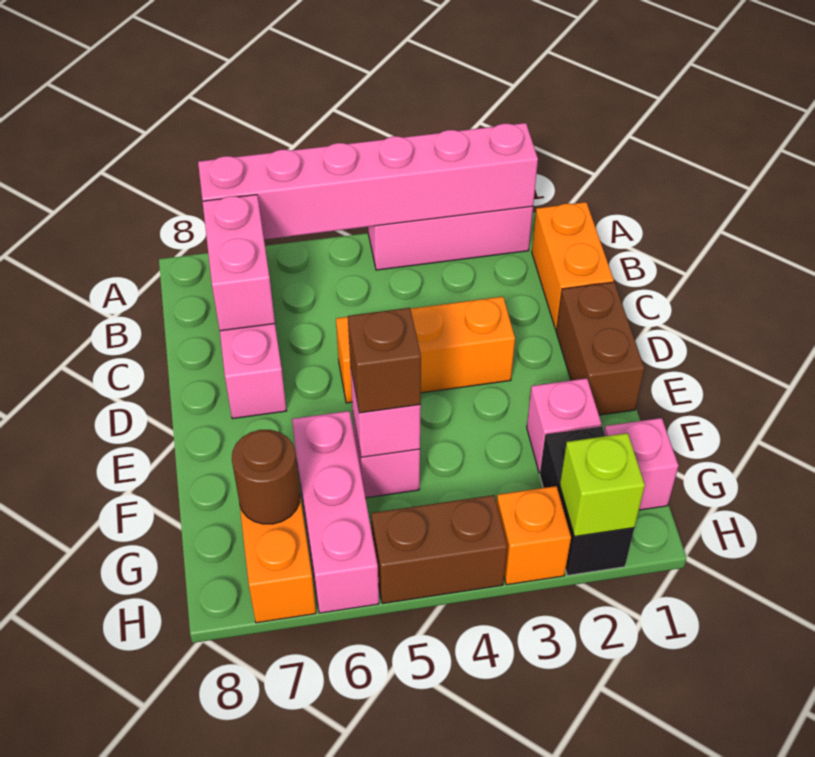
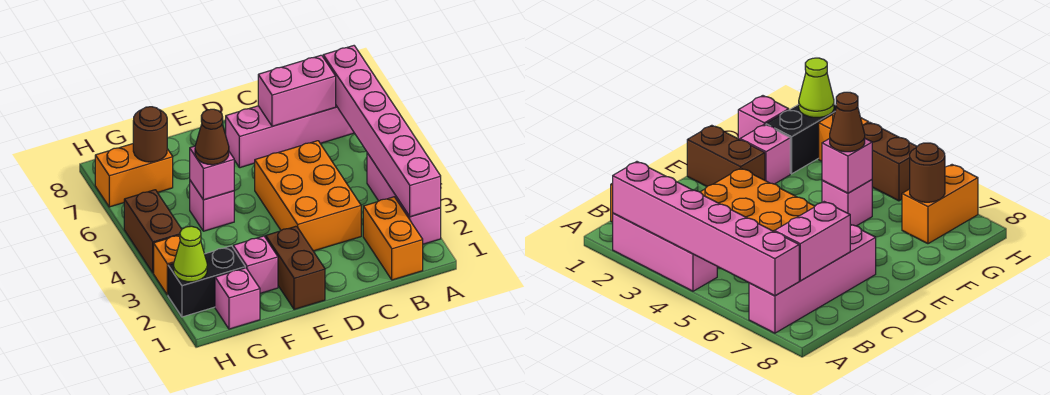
orange 1x2 brick [532,202,614,330] -> orange 1x2 brick turned to [363,197,423,280]
brown 1x2 brick [556,282,644,415] -> brown 1x2 brick turned to [266,226,325,310]
orange 1x3 brick [336,297,515,403] -> orange 2x3 brick [255,141,361,251]
brown 1x1 brick [348,308,421,413] -> brown 1x1 cone [195,109,229,165]
pink 1x3 brick [292,411,379,613] -> none
lime 1x1 brick [560,433,645,536] -> lime 1x1 cone [174,226,207,282]

